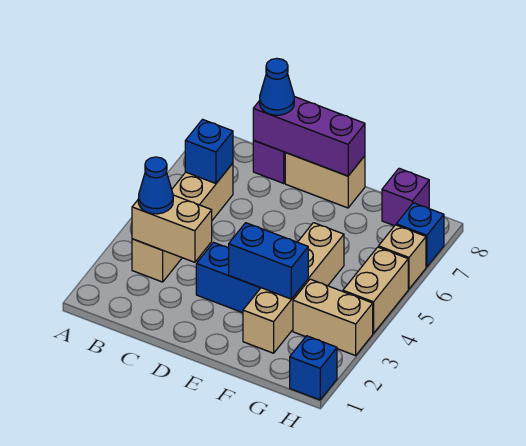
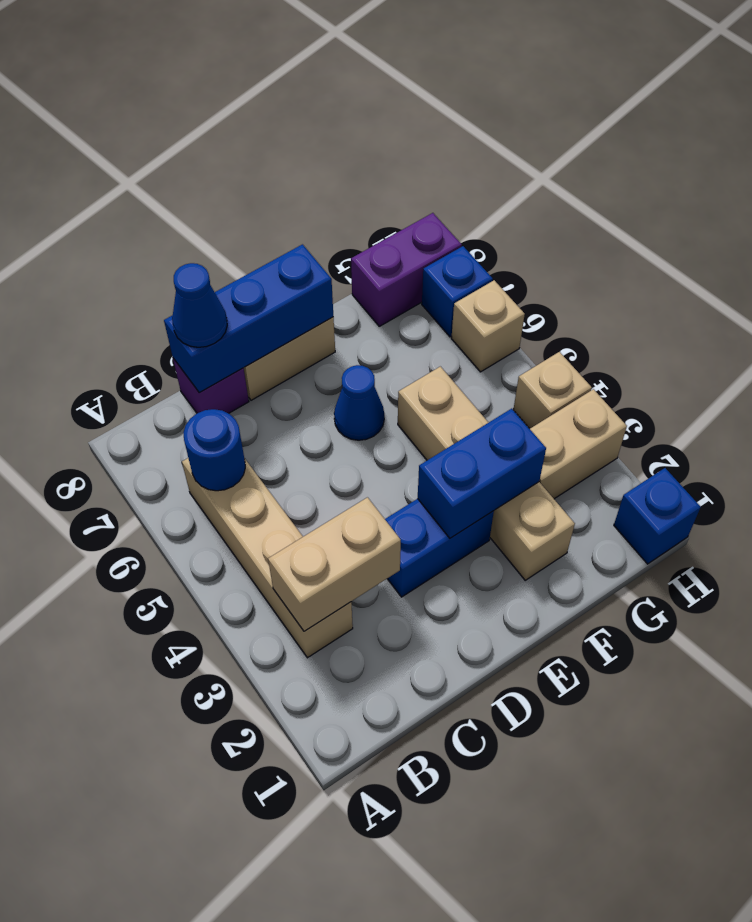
blue 1x1 cone [138,157,173,214] -> blue 1x1 cone moved to [334,365,384,440]
blue 1x1 brick [185,119,233,184] -> blue 1x1 round brick [183,409,245,491]
purple 1x3 brick [253,97,365,176] -> blue 1x3 brick [164,244,333,393]
purple 1x1 brick [382,168,429,226] -> purple 1x2 brick [351,213,462,326]
tan 1x2 brick [343,247,408,333] -> tan 1x1 brick [513,352,592,429]

